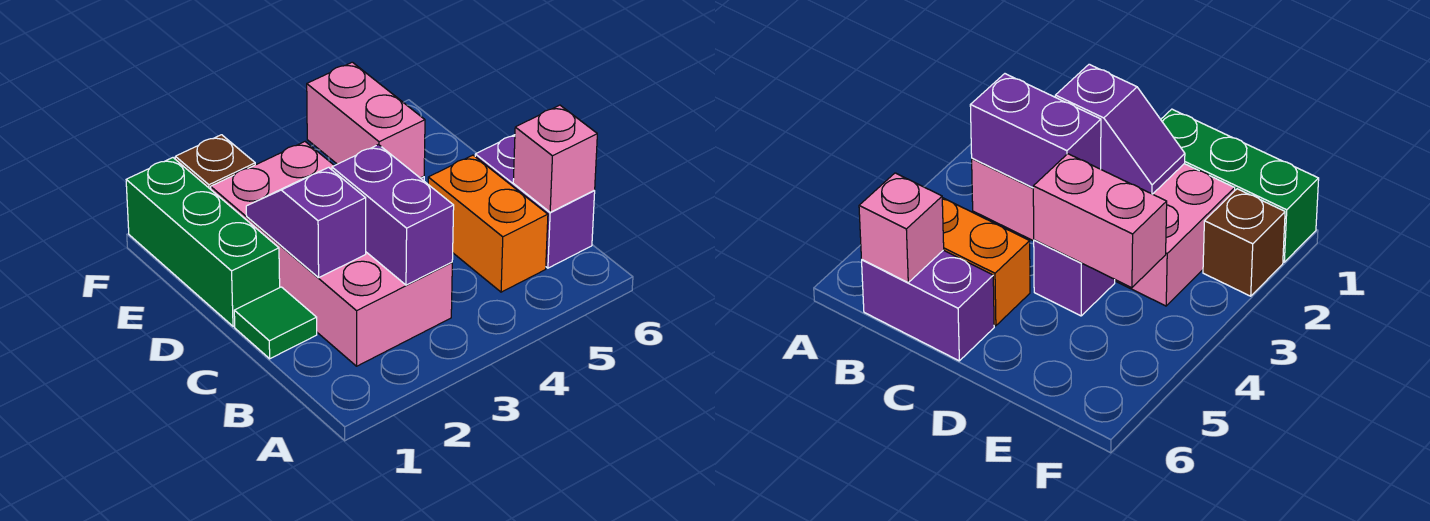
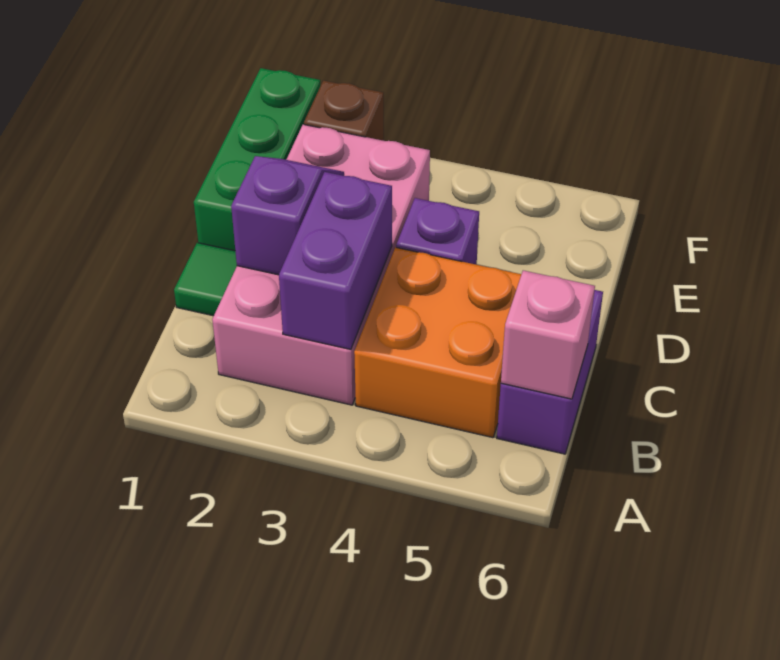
orange 1x2 brick [428,155,548,292] -> orange 2x2 brick [354,247,521,438]
pink 1x2 brick [307,62,425,178] -> none

